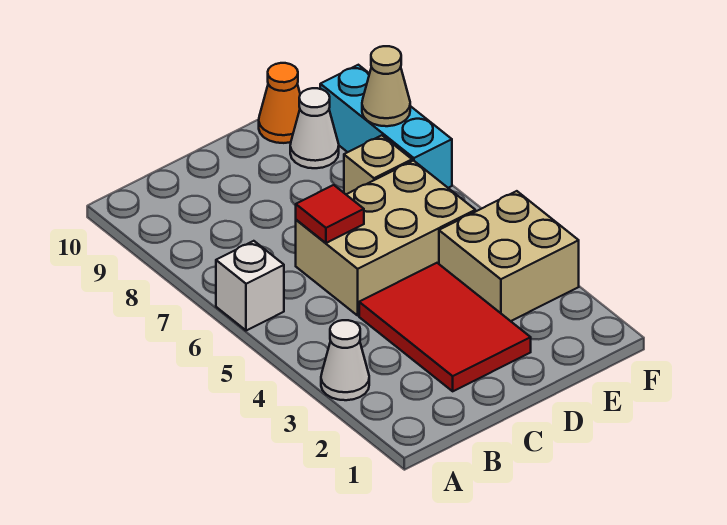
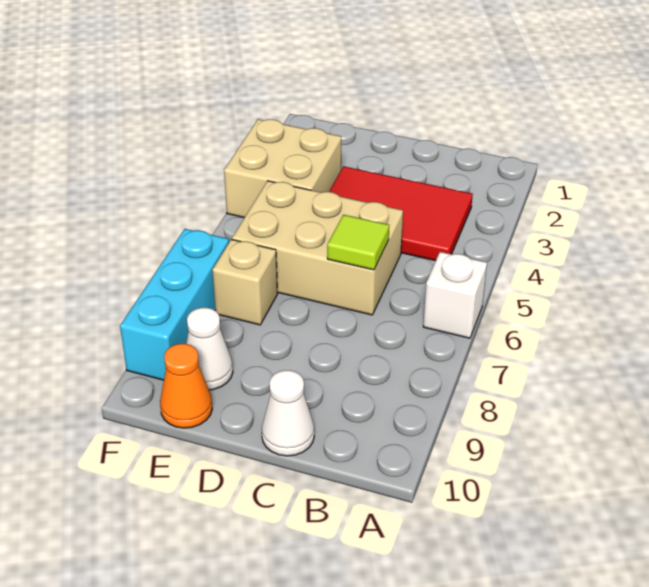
white 1x1 cone [321,320,369,400] -> white 1x1 cone moved to [262,370,314,456]
red 2x3 tile [359,263,531,391] -> red 2x3 tile turned to [329,166,473,261]
red 1x1 tile [296,185,364,243] -> lime 1x1 tile [327,215,389,270]
tan 1x1 cone [362,46,410,126] -> none

